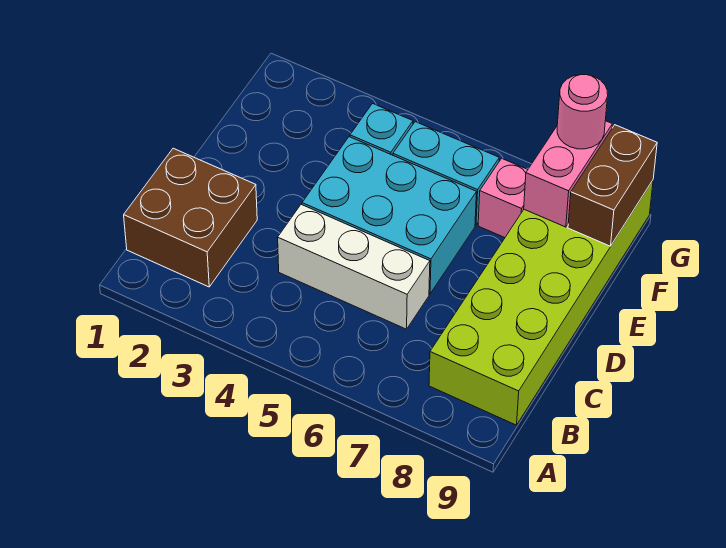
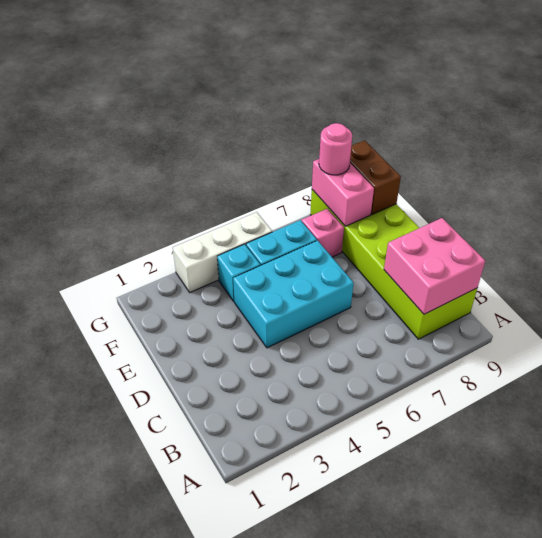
brown 2x2 brick [124,148,257,287] -> none
none -> pink 2x2 brick [384,218,485,314]
white 1x3 brick [278,204,430,329] -> white 1x3 brick moved to [173,212,272,292]

